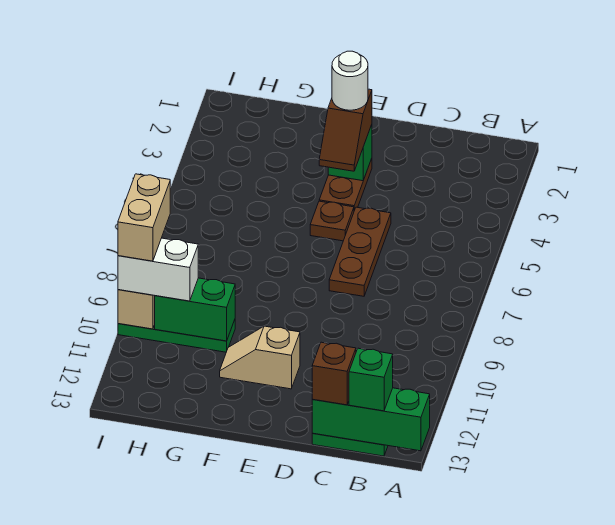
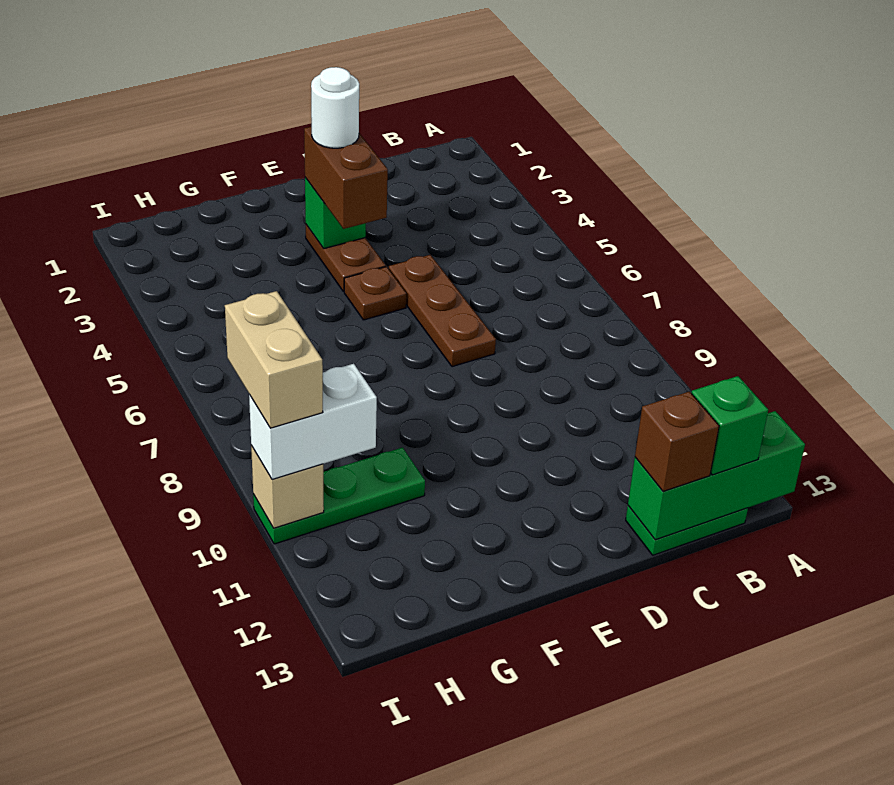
brown 1x2 slope [319,89,372,171] -> brown 1x2 brick [304,127,388,229]
tan 1x2 slope [220,326,300,389] -> none
green 1x2 brick [155,278,235,341] -> none

